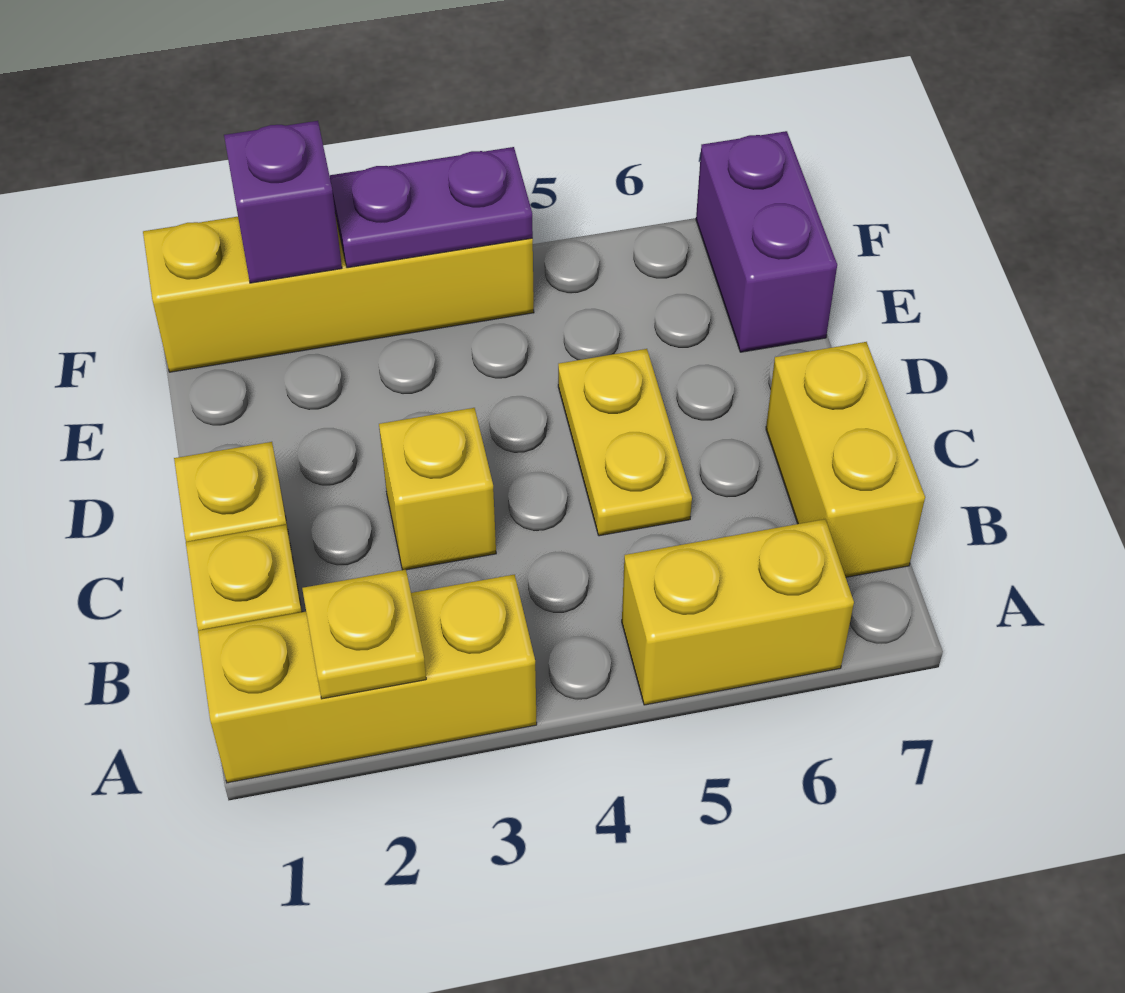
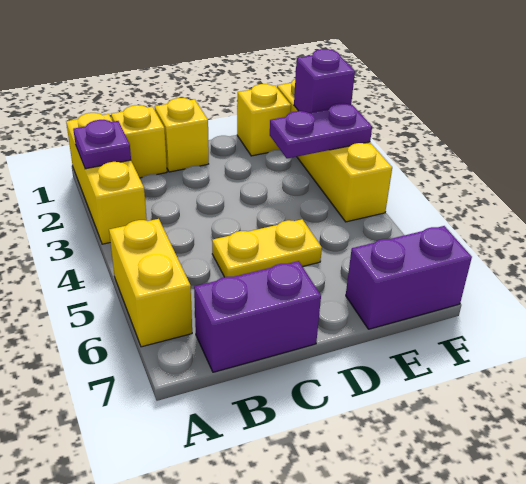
yellow 1x1 plate [302,570,426,699] -> purple 1x1 plate [73,120,131,169]
yellow 1x2 brick [766,342,925,577] -> purple 1x2 brick [194,261,321,372]
yellow 1x1 brick [379,408,496,570] -> yellow 1x1 brick moved to [237,84,291,156]
purple 1x2 plate [330,147,533,268] -> purple 1x2 plate turned to [270,103,372,158]

